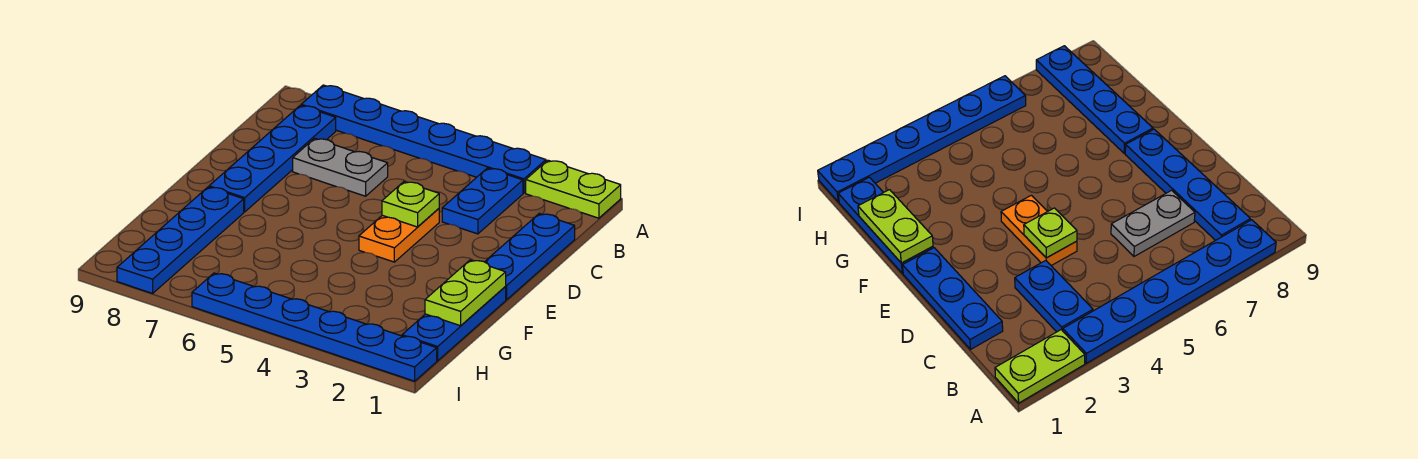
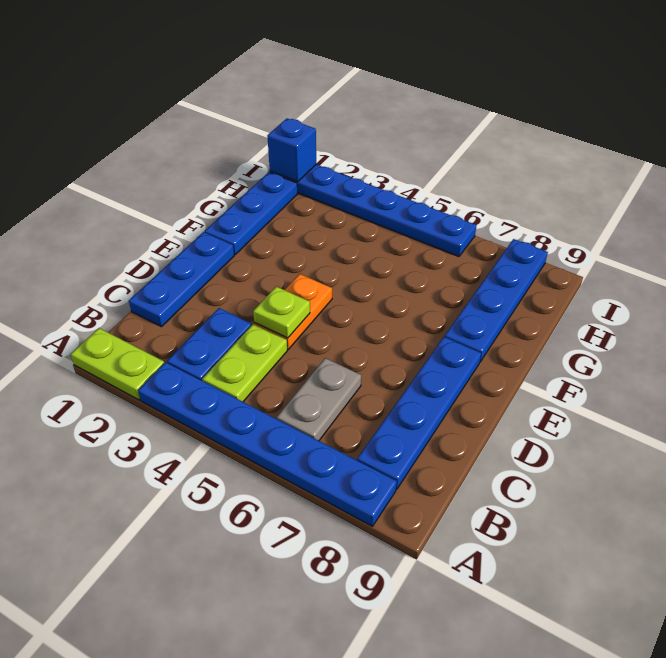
grey 1x2 plate [293,138,388,196] -> grey 1x2 plate turned to [277,358,361,441]
lime 1x2 plate [425,260,506,326] -> lime 1x2 plate moved to [202,324,287,402]
none -> blue 1x1 brick [267,118,316,182]

